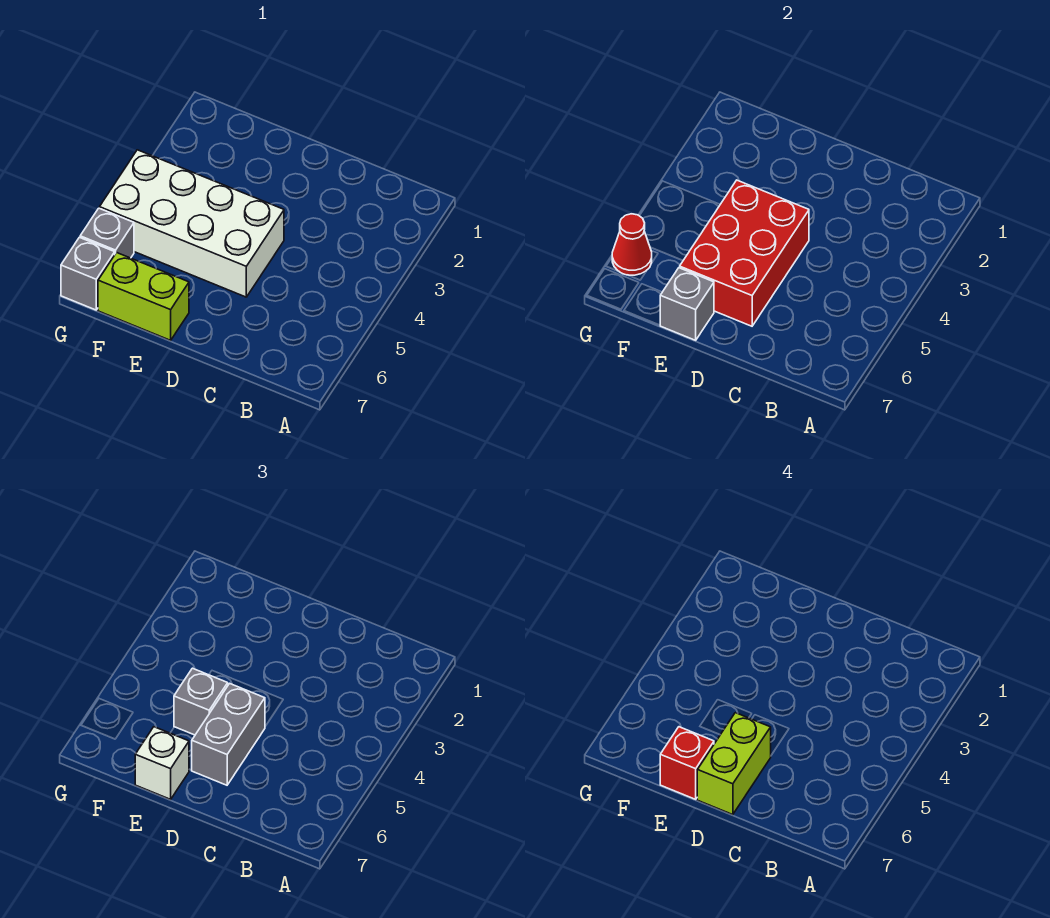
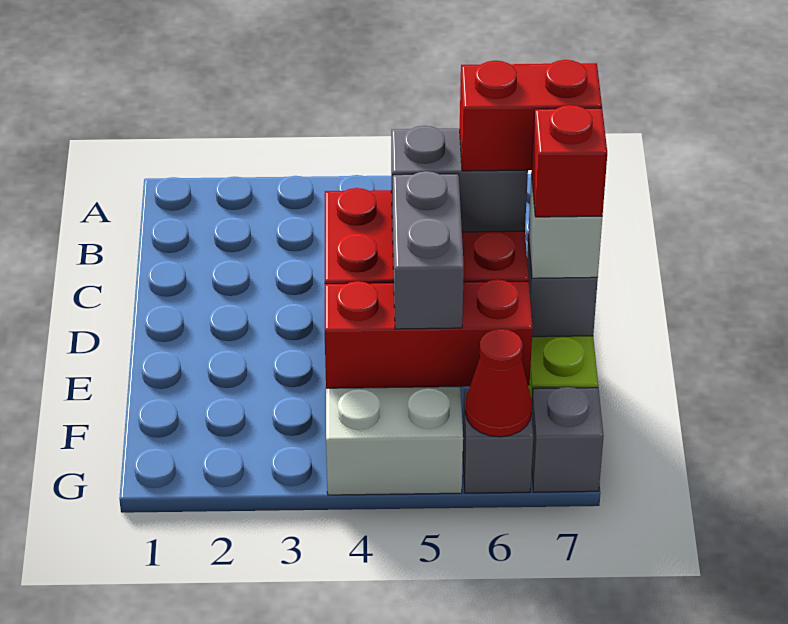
lime 1x2 brick [697,713,771,815] -> red 1x2 brick [460,60,602,171]
grey 1x1 brick [174,668,228,735] -> grey 1x2 brick [393,171,464,329]
none -> red 1x3 brick [325,279,533,388]

